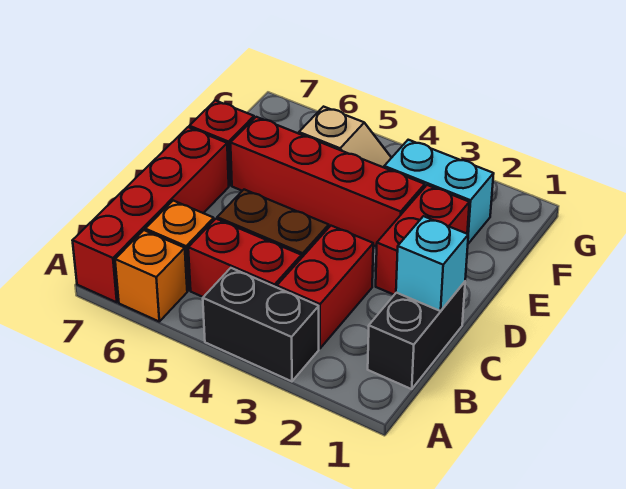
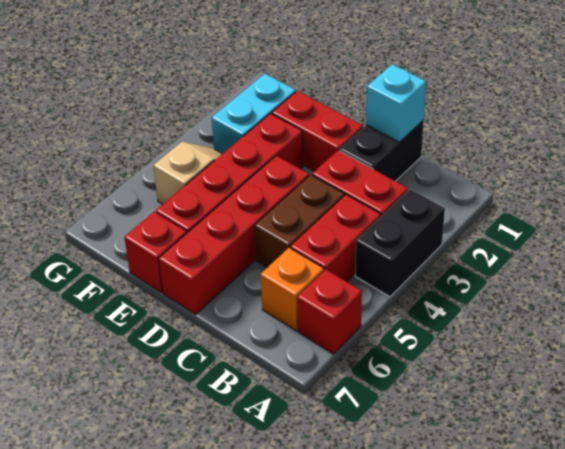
orange 1x1 brick [115,230,187,321] -> red 1x1 brick [297,270,362,354]
red 1x4 brick [73,127,229,302] -> red 1x4 brick turned to [158,156,309,315]
black 1x2 brick [368,282,465,389] -> black 1x2 brick turned to [340,120,424,181]

